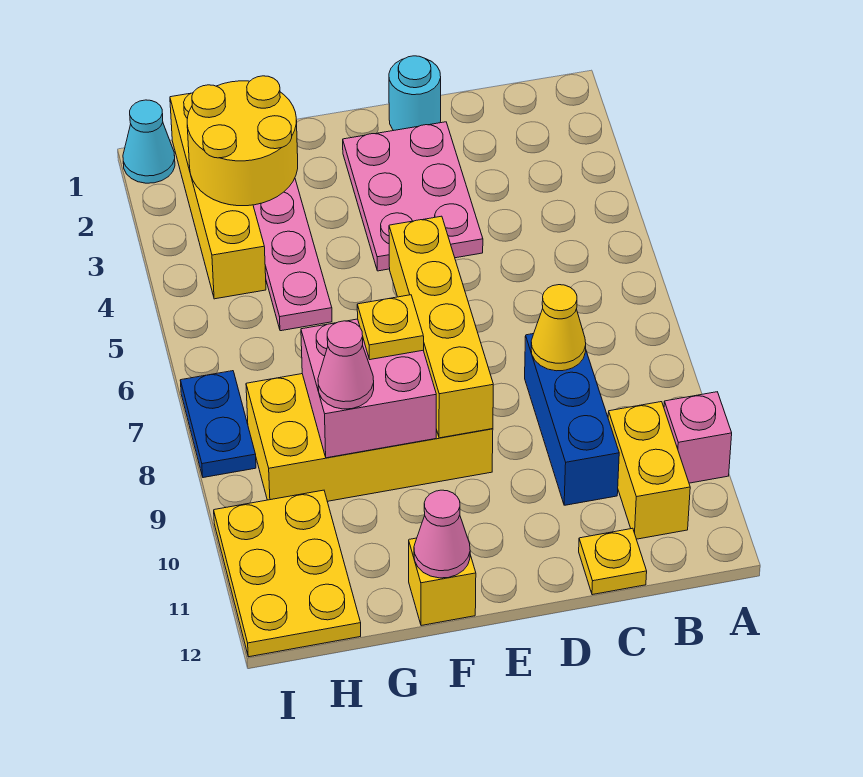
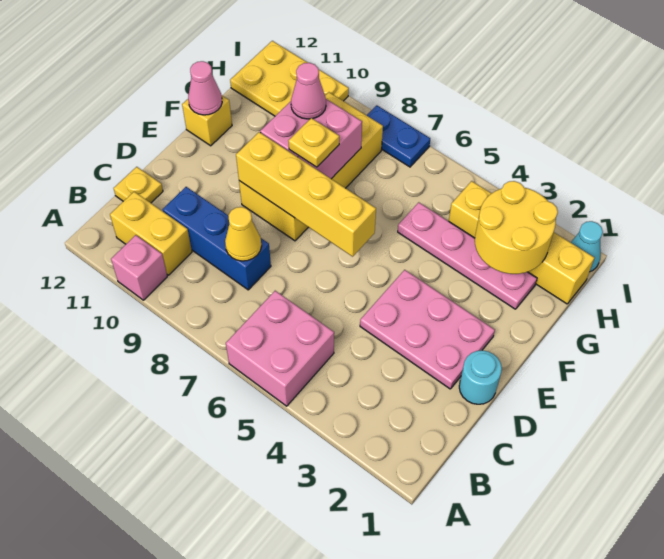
none -> pink 2x2 brick [226,291,334,406]

